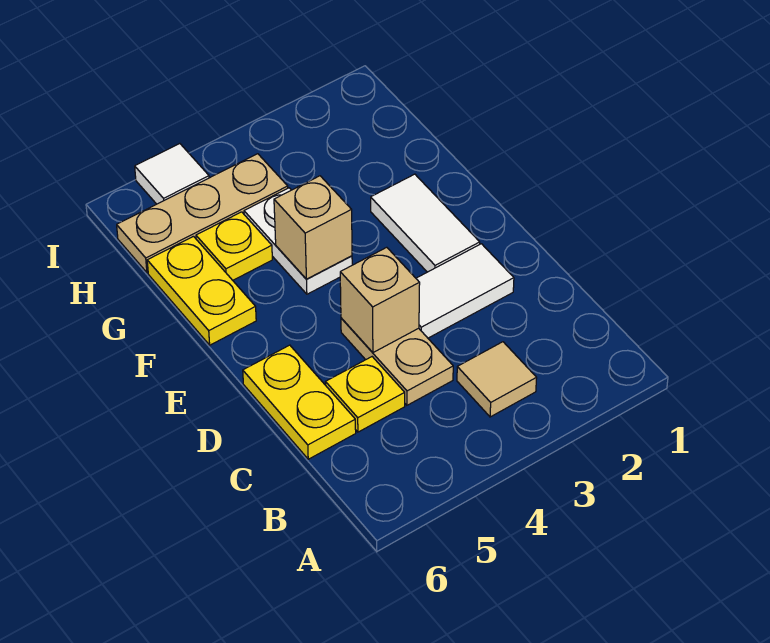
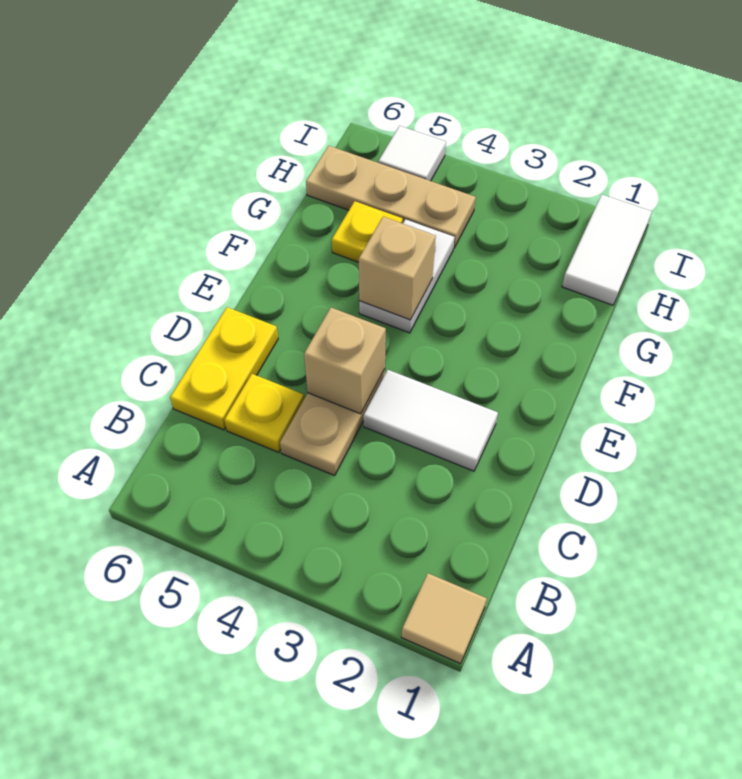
tan 1x1 tile [457,342,537,417] -> tan 1x1 tile moved to [401,573,487,664]
white 1x2 tile [371,174,480,272] -> white 1x2 tile moved to [562,195,652,305]
yellow 1x2 plate [147,236,256,345] -> none

